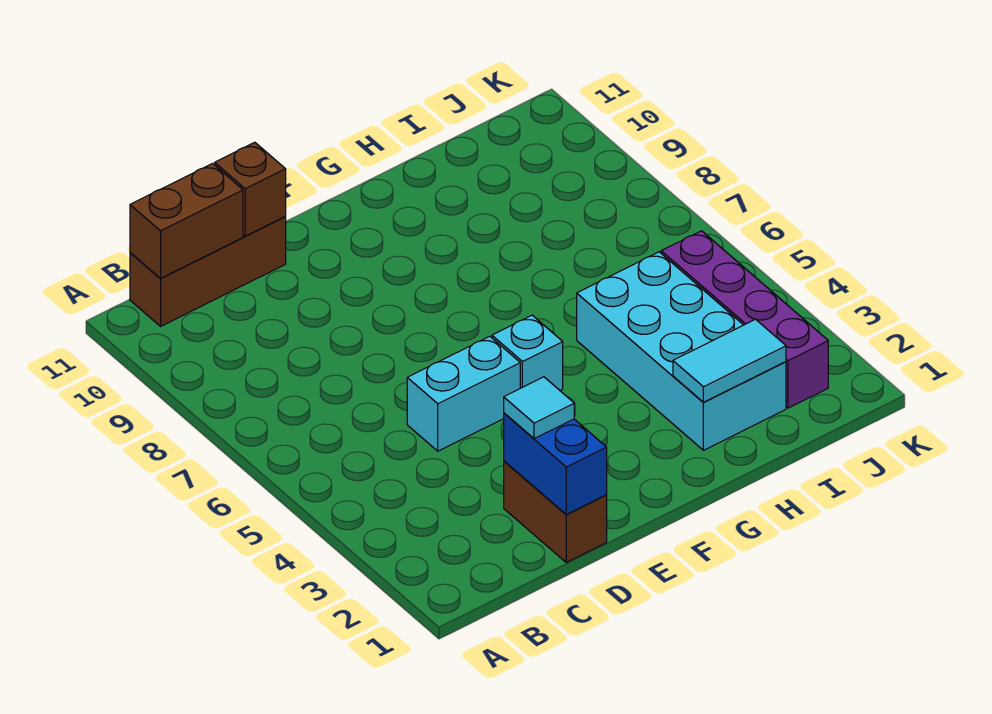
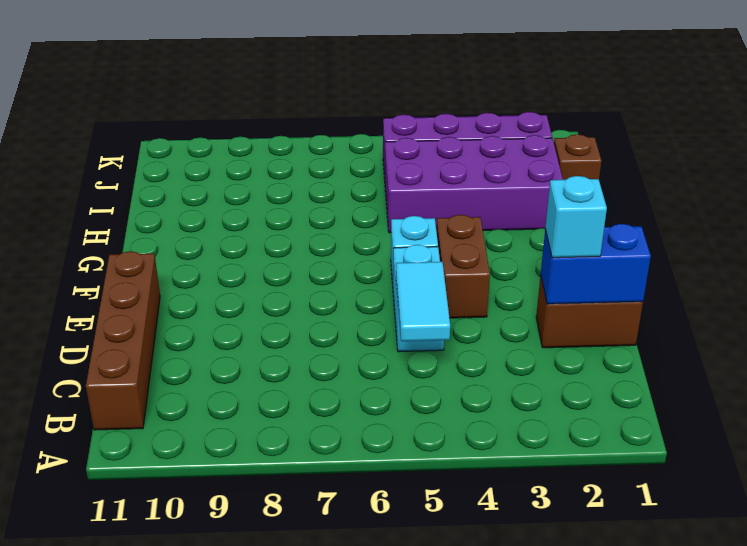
brown 1x3 brick [130,217,286,326] -> brown 1x4 brick [86,251,160,430]
brown 1x2 brick [130,164,243,278] -> brown 1x2 brick moved to [437,215,490,318]
cyan 1x1 tile [504,377,574,439] -> cyan 1x1 brick [545,176,607,258]
brown 1x1 brick [215,142,286,236] -> brown 1x1 brick moved to [554,134,601,180]
cyan 2x4 brick [577,252,786,450] -> purple 2x4 brick [385,135,563,233]
cyan 1x2 tile [673,319,786,402] -> cyan 1x2 tile moved to [396,262,450,341]

